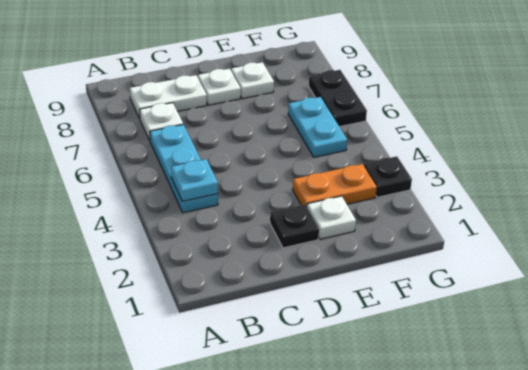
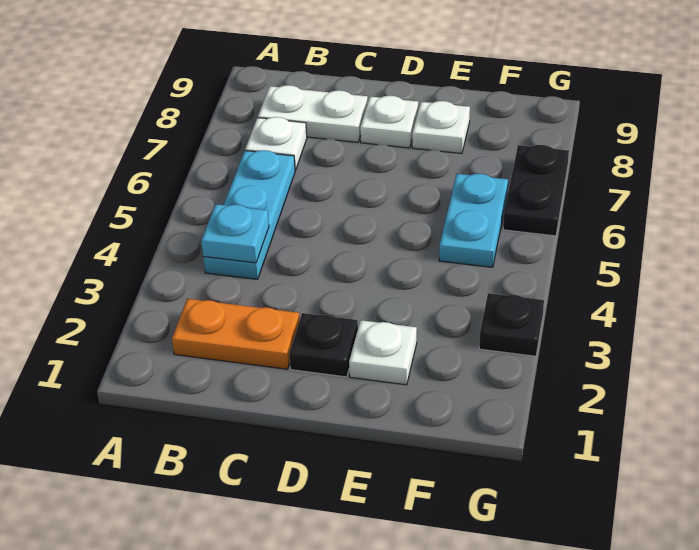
orange 1x2 plate [293,164,377,206] -> orange 1x2 plate moved to [172,299,300,369]

